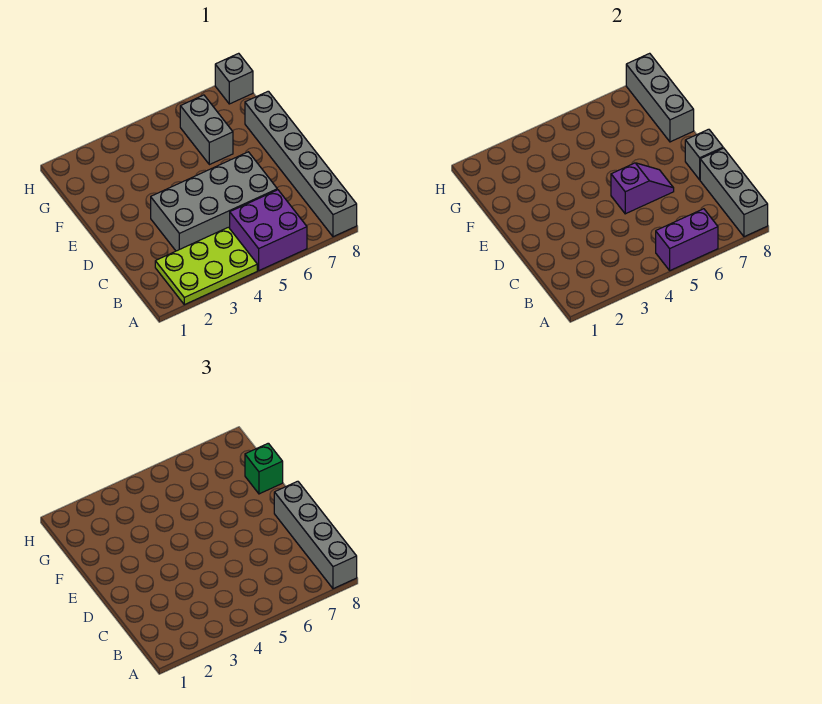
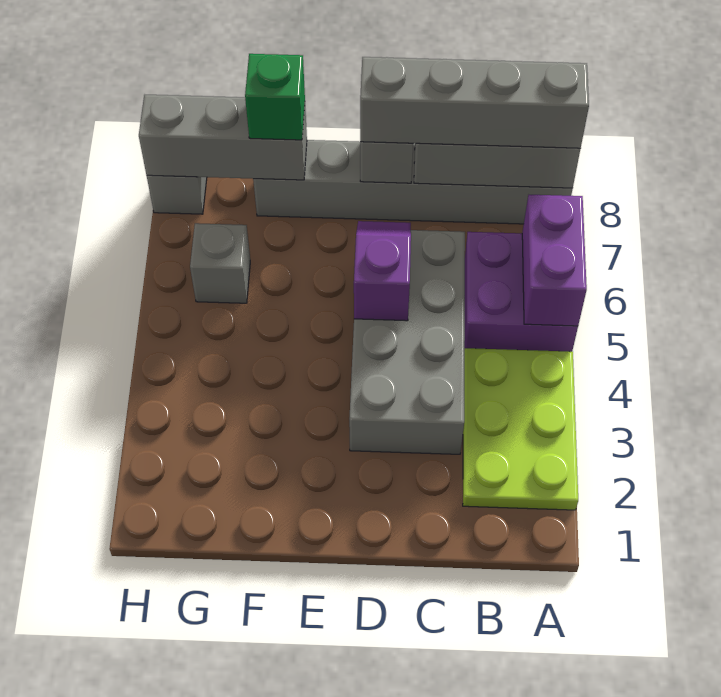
grey 1x2 brick [180,95,233,165] -> grey 1x1 brick [190,223,250,303]

